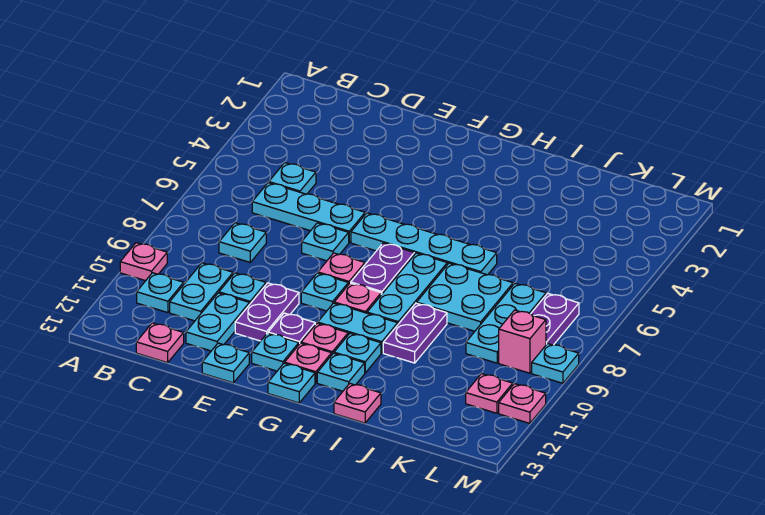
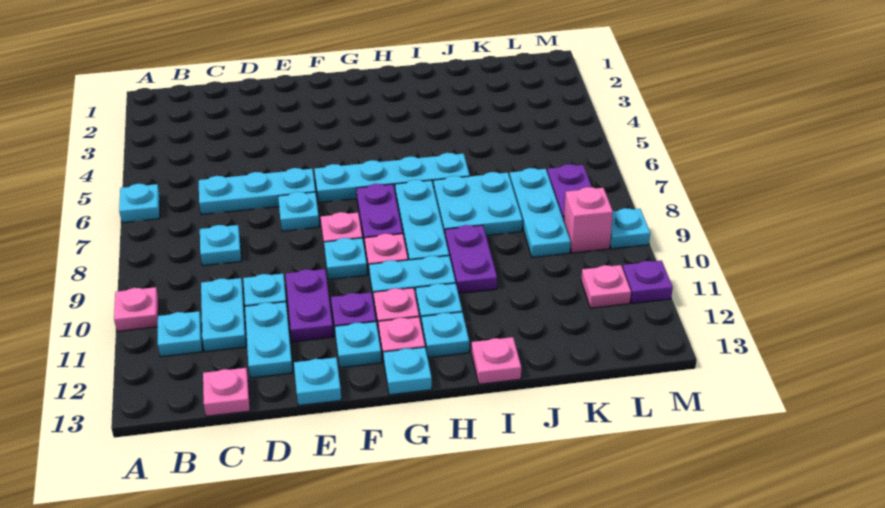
cyan 1x1 plate [269,163,316,194] -> cyan 1x1 plate moved to [119,184,160,223]
pink 1x1 plate [499,384,546,423] -> purple 1x1 plate [623,261,673,303]

